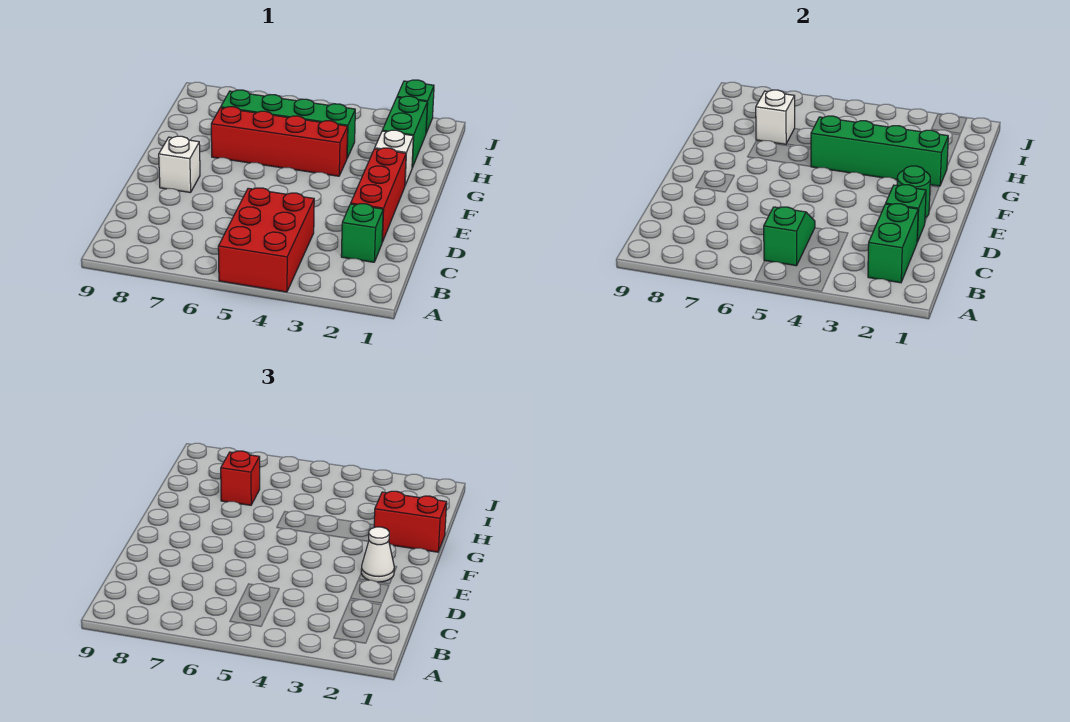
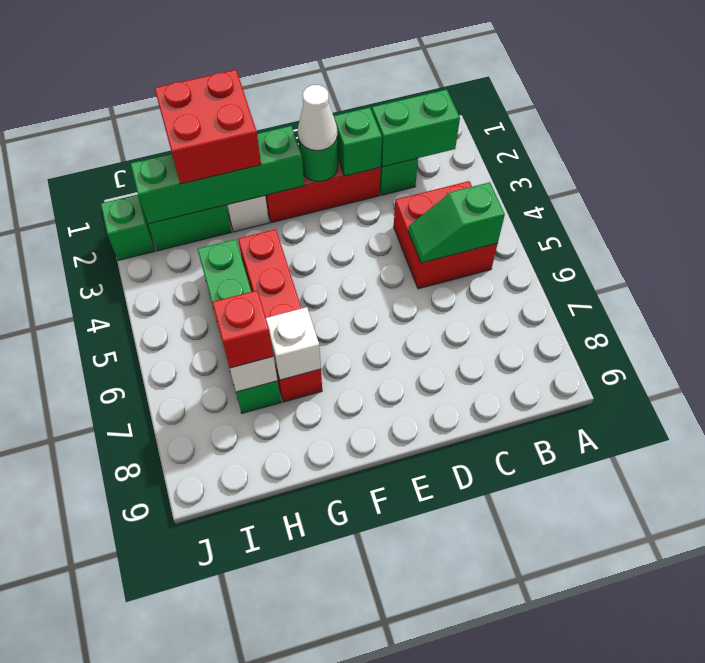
red 2x3 brick [218,188,314,292] -> red 2x2 brick [394,181,498,289]
white 1x1 brick [159,136,200,193] -> white 1x1 brick moved to [266,307,321,380]
red 1x2 brick [374,491,447,552] -> red 2x2 brick [155,70,261,184]
green 1x4 brick [811,116,948,186] -> green 1x4 brick turned to [131,126,304,224]

